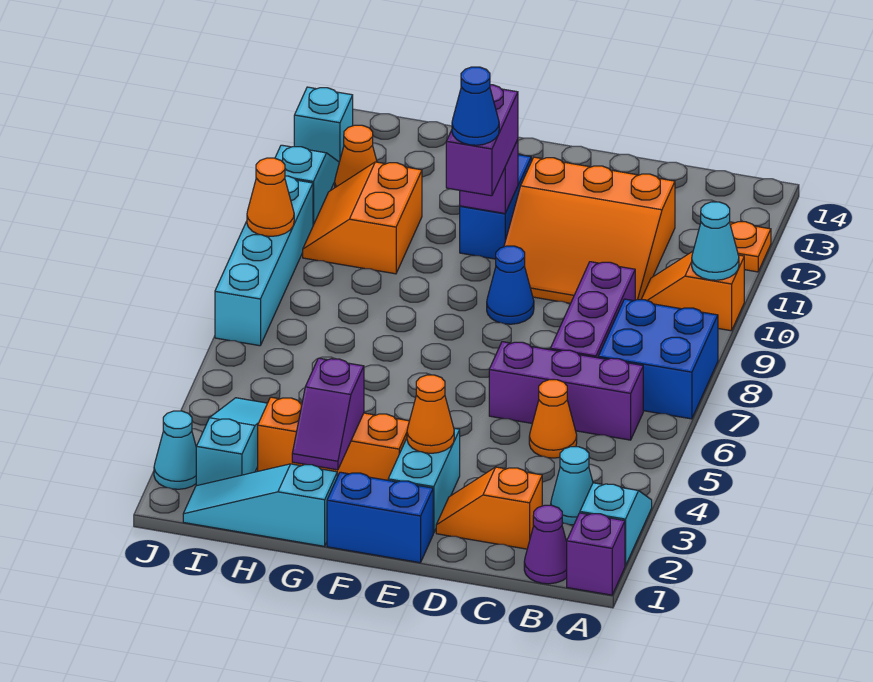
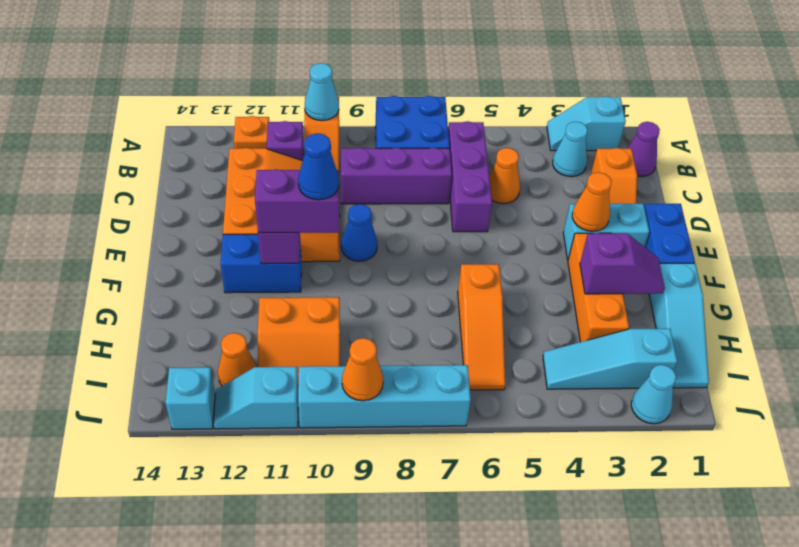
purple 1x1 brick [567,513,625,595] -> purple 1x1 brick moved to [267,121,304,161]
none -> orange 1x3 slope [458,264,505,390]

